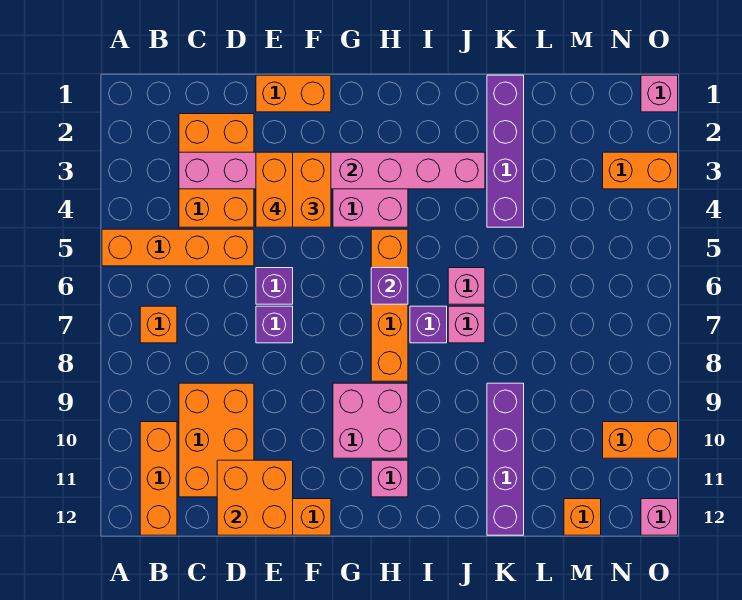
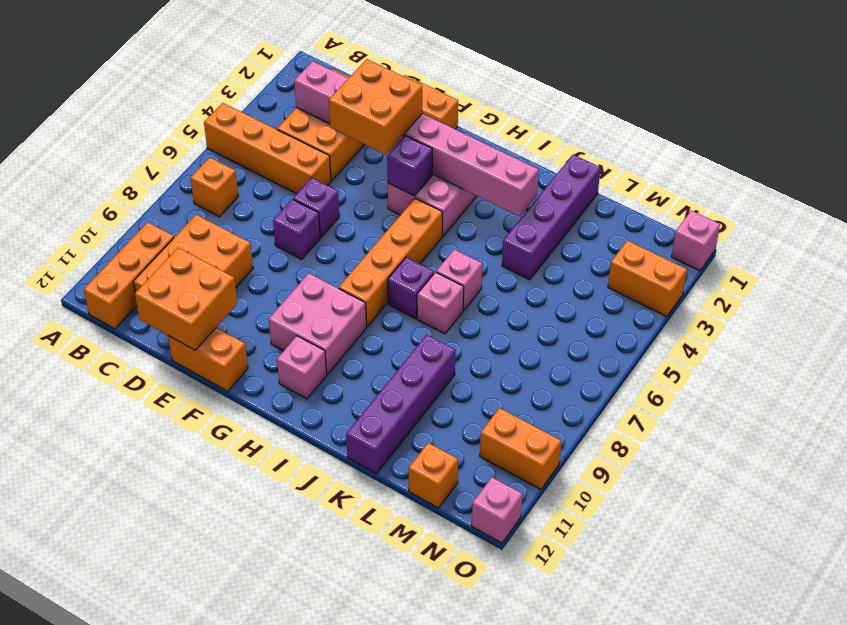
orange 1x2 brick [256,152,293,227] -> none
purple 1x1 brick [371,268,408,304] -> purple 1x1 brick moved to [387,136,432,196]

